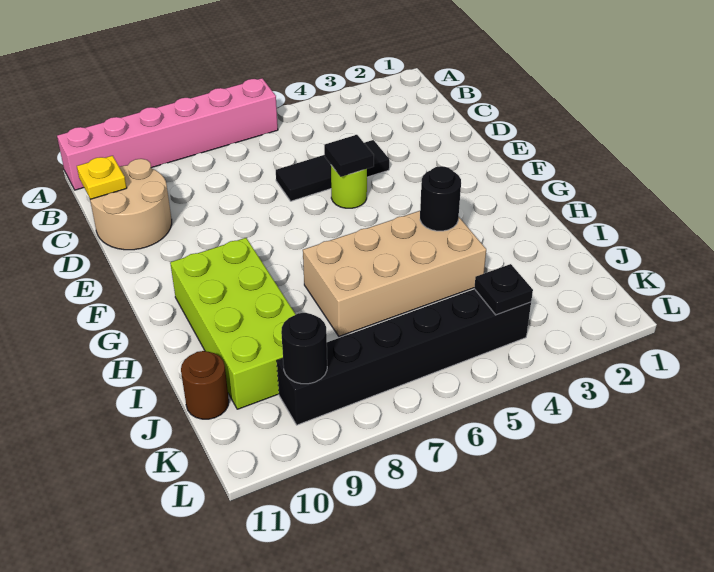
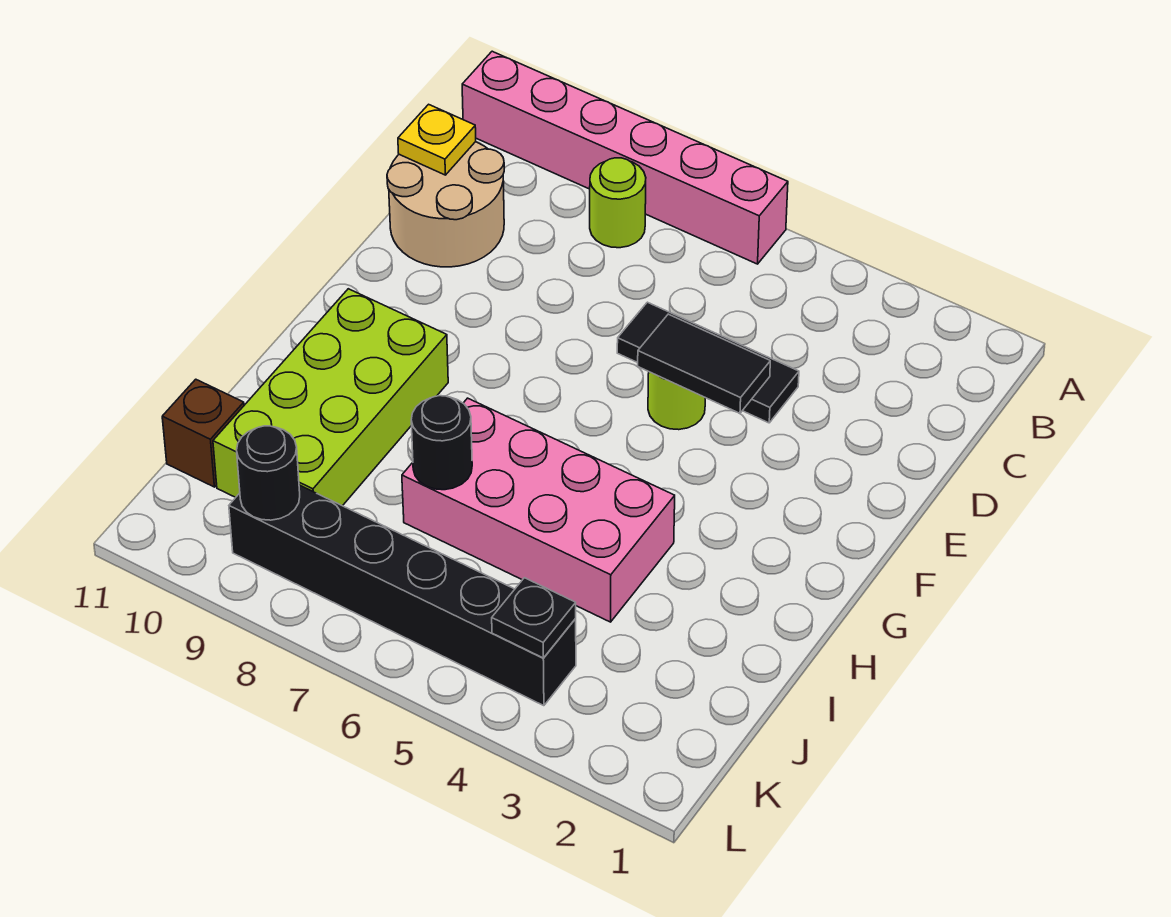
none -> lime 1x1 round brick [590,158,646,248]
black 1x1 tile [324,135,374,177] -> black 1x2 tile [638,314,770,413]
tan 2x4 brick [303,211,486,336] -> pink 2x4 brick [402,398,675,622]
black 1x1 round brick [420,166,461,231] -> black 1x1 round brick moved to [411,396,472,490]
brown 1x1 round brick [181,351,229,419] -> brown 1x1 brick [162,379,244,487]

